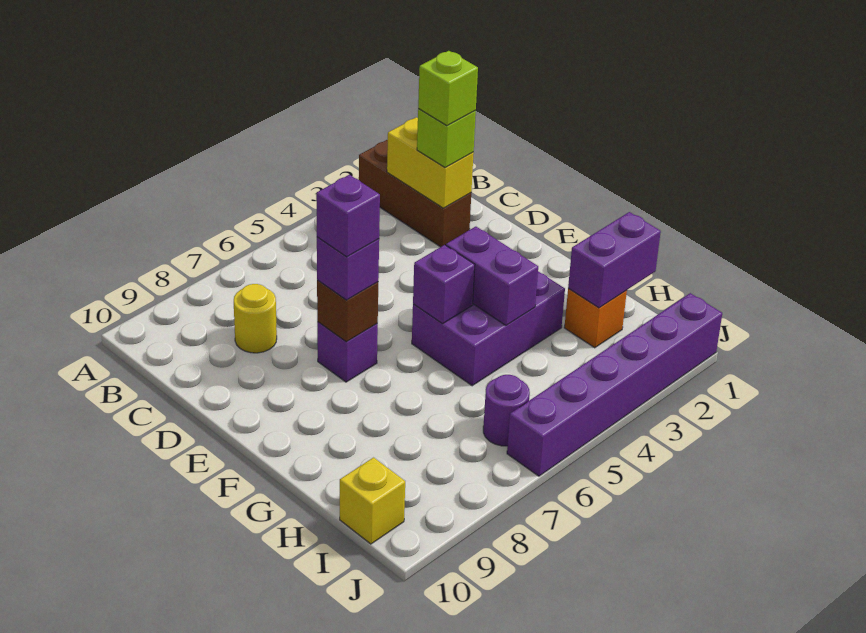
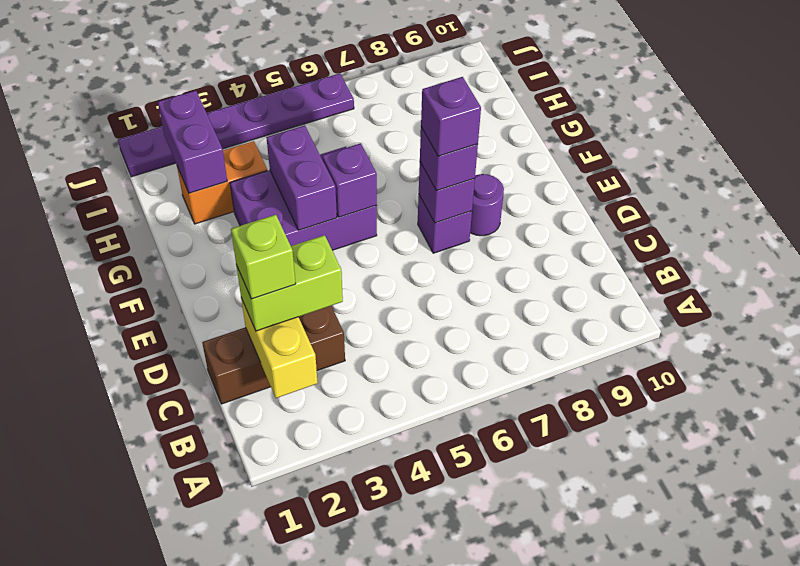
brown 1x3 brick [359,140,471,247] -> brown 1x3 brick turned to [202,306,345,404]
lime 1x1 brick [417,109,476,168] -> lime 1x2 brick [236,235,343,331]
yellow 1x1 round brick [234,284,277,353] -> none
brown 1x1 brick [317,280,378,342] -> purple 1x1 brick [419,162,475,223]
purple 1x2 brick [568,212,661,308] -> purple 1x2 brick turned to [158,91,227,193]
orange 1x1 brick [564,289,627,348] -> orange 1x2 brick [177,141,267,224]
purple 1x1 round brick [483,375,530,446] -> purple 1x1 round brick moved to [470,174,504,236]
yellow 1x1 brick [340,458,405,544] -> none
purple 1x6 brick [507,293,722,476] -> purple 1x6 plate [118,73,354,177]

